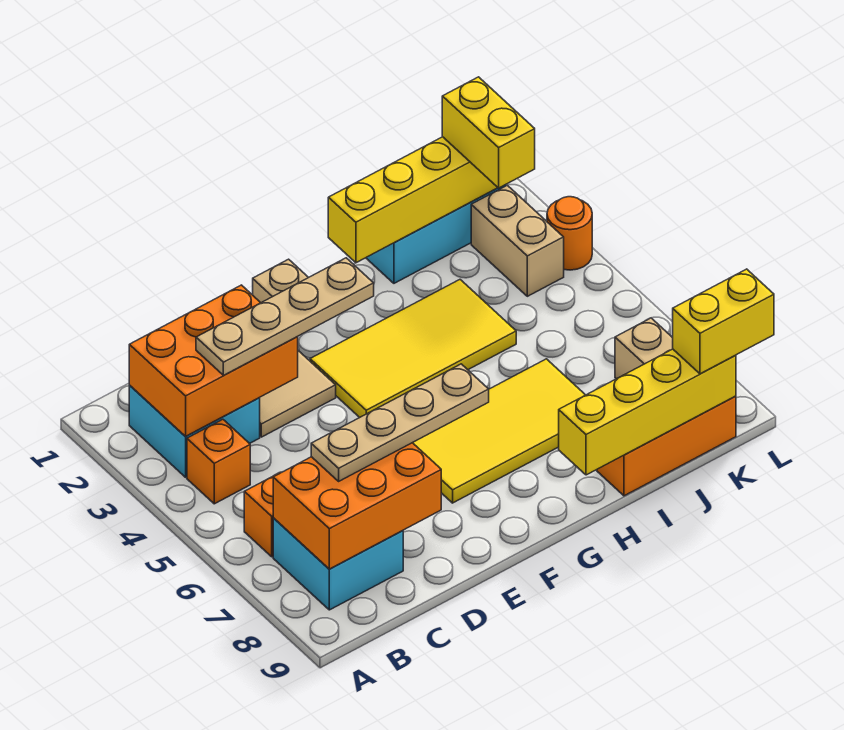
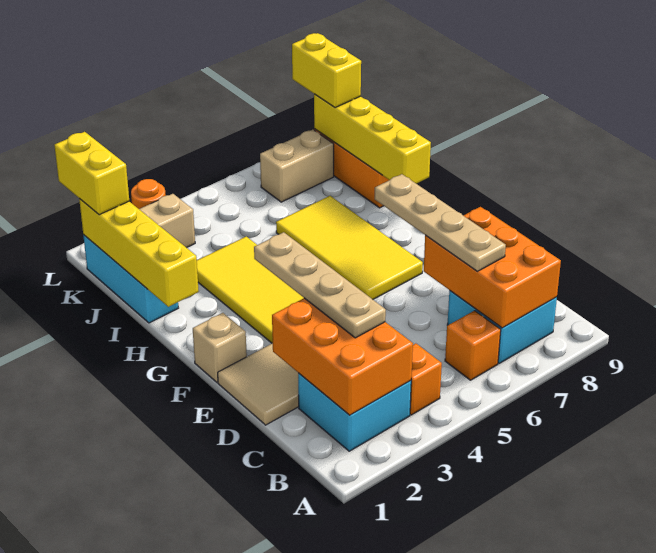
yellow 1x2 brick [442,77,535,188] -> yellow 1x2 brick turned to [54,132,129,215]

